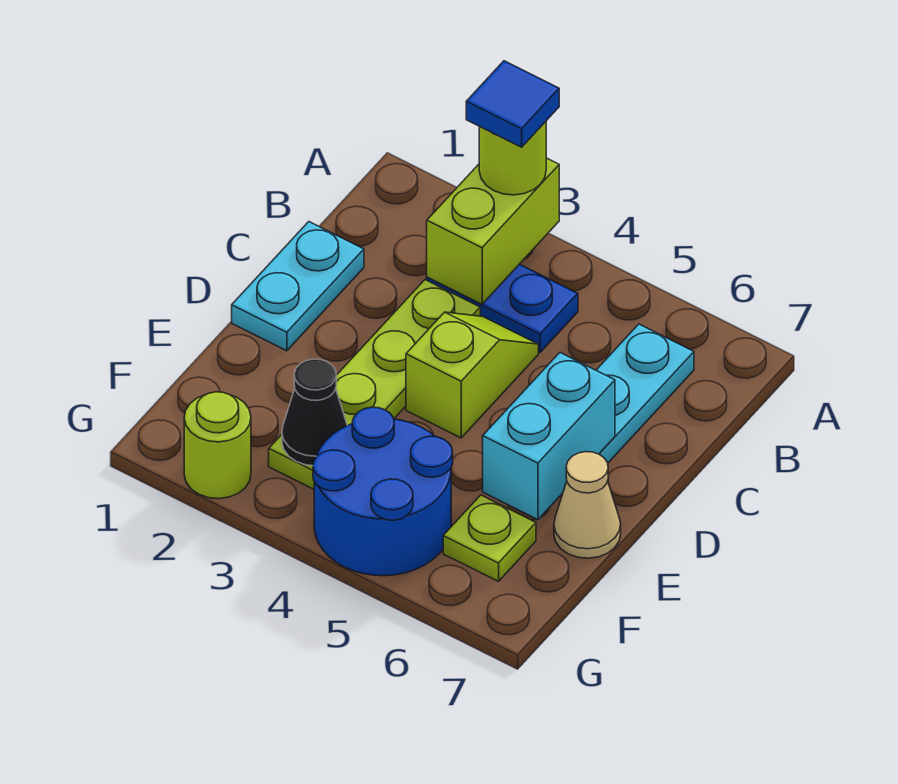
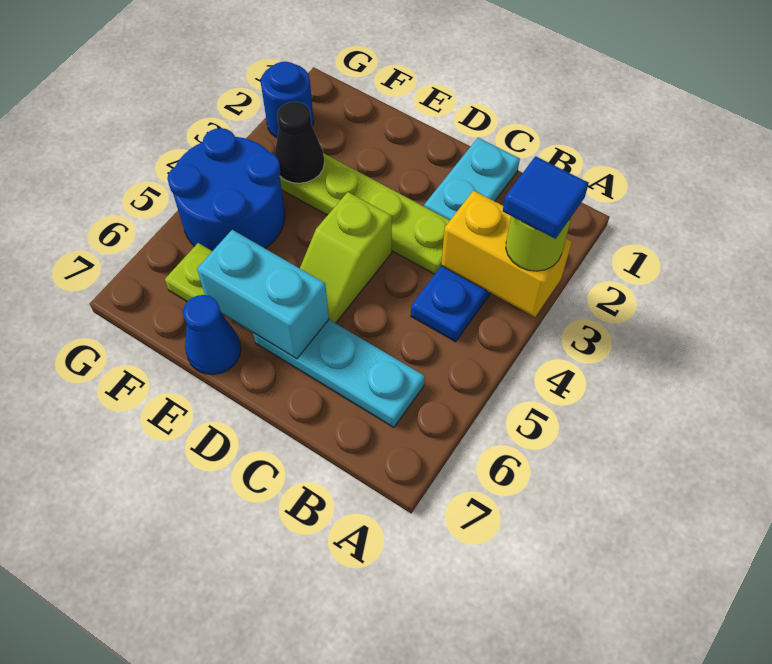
lime 1x2 brick [427,158,559,304] -> yellow 1x2 brick [441,191,572,317]
cyan 1x2 plate [232,222,364,351] -> cyan 1x2 plate turned to [424,138,520,220]
lime 1x2 slope [406,312,538,438] -> lime 1x2 slope turned to [300,192,392,323]
tan 1x1 cone [554,452,621,558] -> blue 1x1 cone [183,295,241,374]
lime 1x1 round brick [184,392,251,499] -> blue 1x1 round brick [261,62,314,138]

